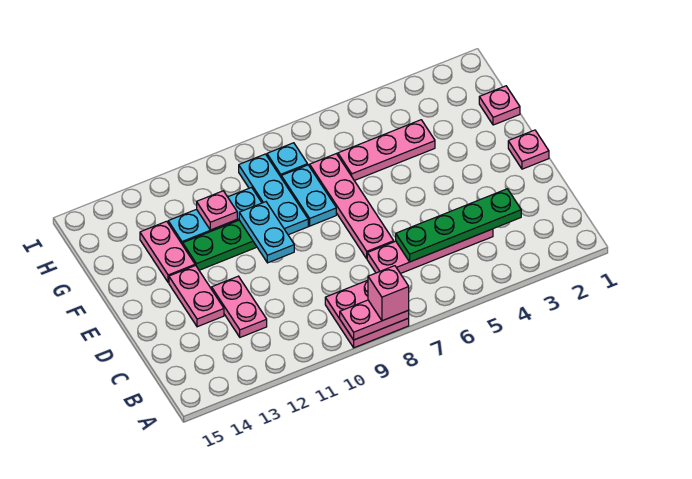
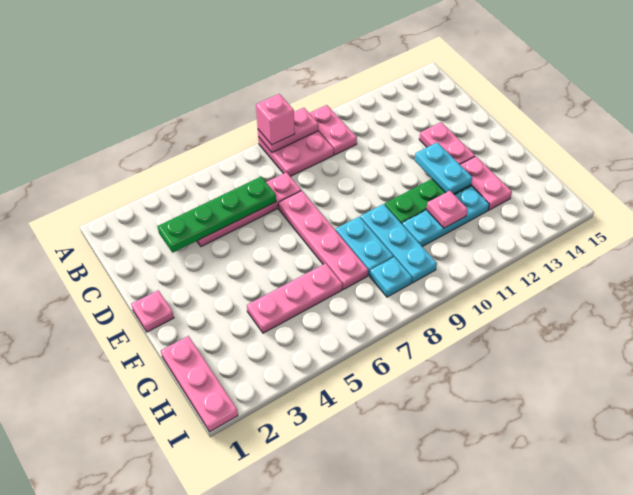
pink 1x2 plate [212,276,267,337] -> pink 1x2 plate moved to [309,105,357,155]
cyan 1x2 plate [239,202,294,263] -> cyan 1x2 plate moved to [415,142,472,194]
pink 1x1 plate [479,86,520,125] -> pink 1x3 plate [161,336,238,432]

